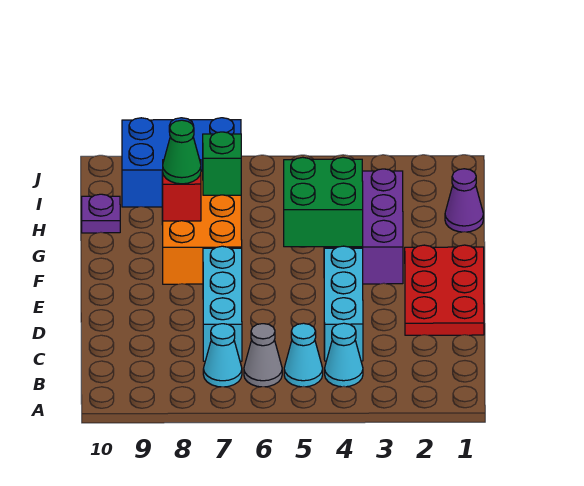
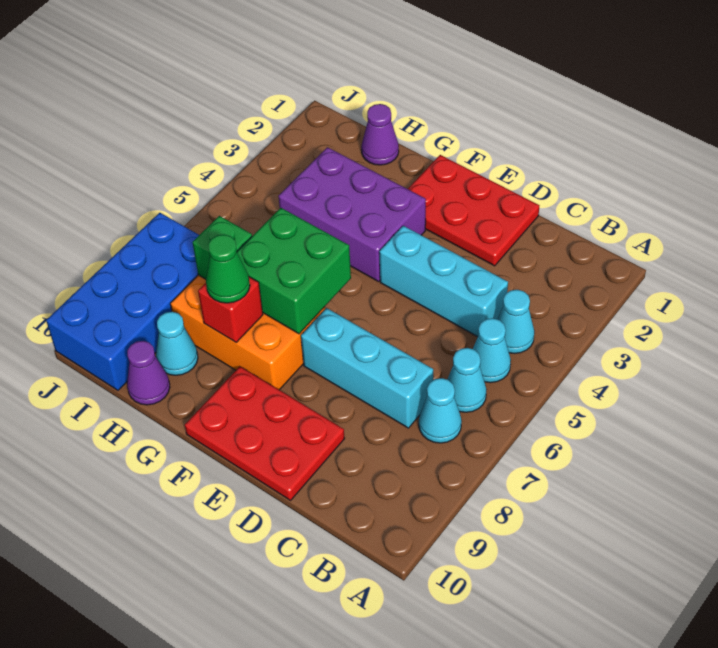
grey 1x1 cone [244,324,282,387] -> cyan 1x1 cone [447,348,487,412]
none -> red 2x3 plate [185,367,345,500]
green 2x2 brick [284,157,363,247] -> green 2x2 brick moved to [237,208,351,334]
none -> cyan 1x1 cone [156,312,198,375]
purple 1x1 plate [82,194,120,233] -> purple 1x1 cone [127,341,170,405]
blue 2x3 brick [122,118,241,207] -> blue 2x4 brick [46,213,199,390]

